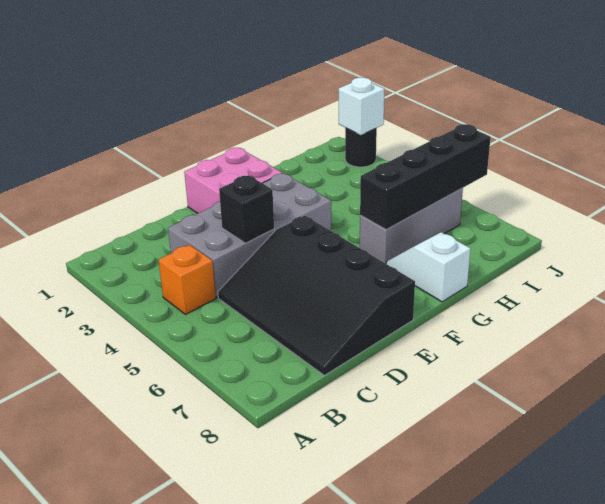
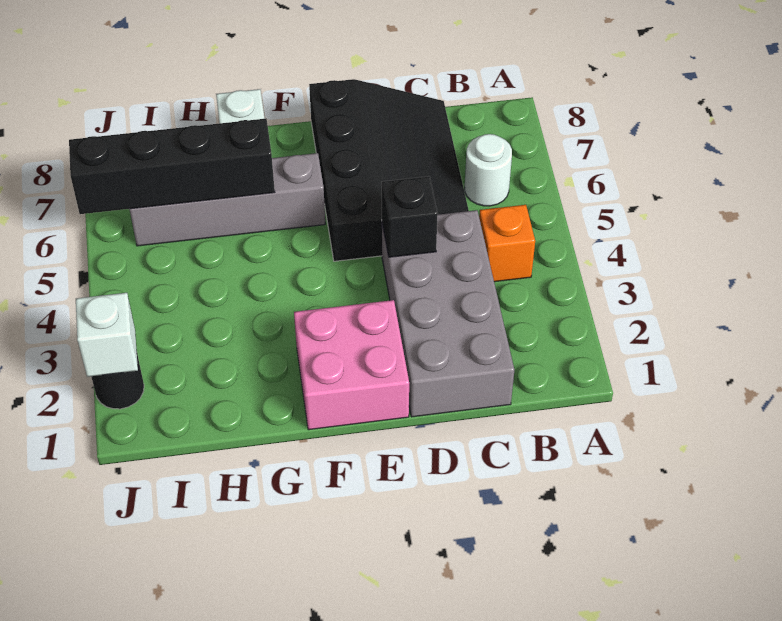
none -> white 1x1 round brick [465,134,512,206]
grey 2x4 brick [168,173,331,298] -> grey 2x4 brick turned to [382,210,514,417]
grey 1x3 brick [360,188,463,264] -> grey 1x4 brick [130,153,325,246]

